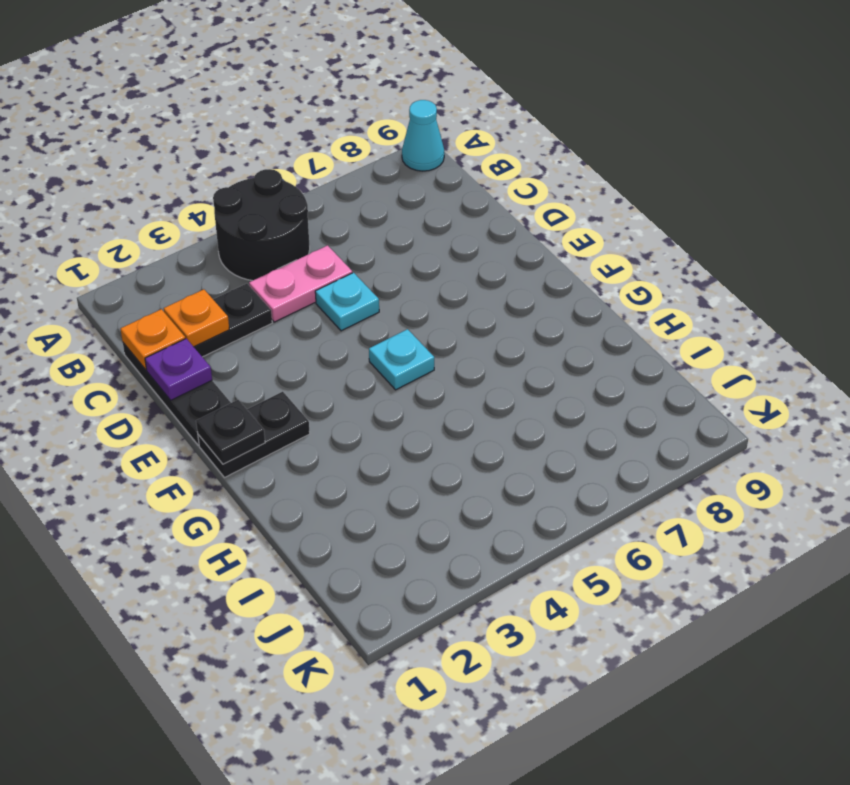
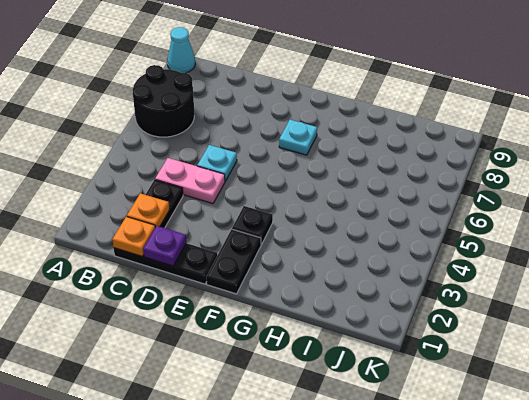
black 2x2 round brick [213,169,310,281] -> black 2x2 round brick moved to [133,65,194,137]
pink 1x2 plate [249,245,352,322] -> pink 1x2 plate turned to [155,158,225,204]
black 1x1 plate [196,400,265,464] -> black 1x1 plate moved to [232,206,273,245]
cyan 1x1 plate [369,329,434,390] -> cyan 1x1 plate moved to [279,120,317,155]

